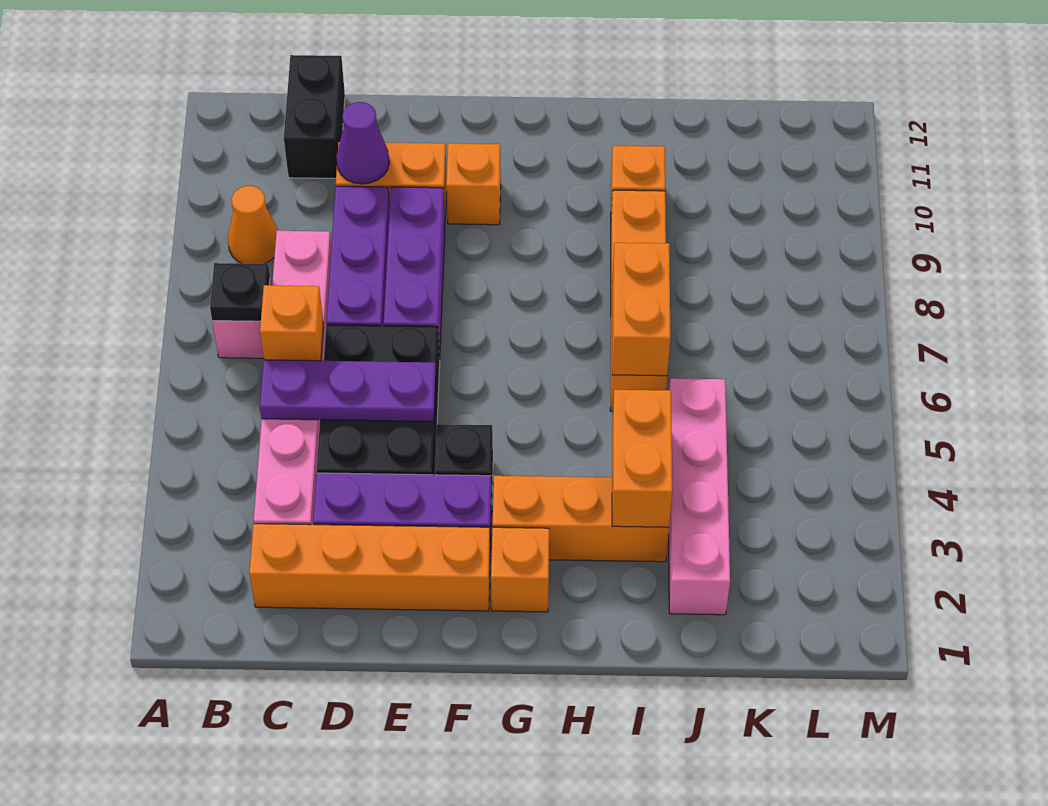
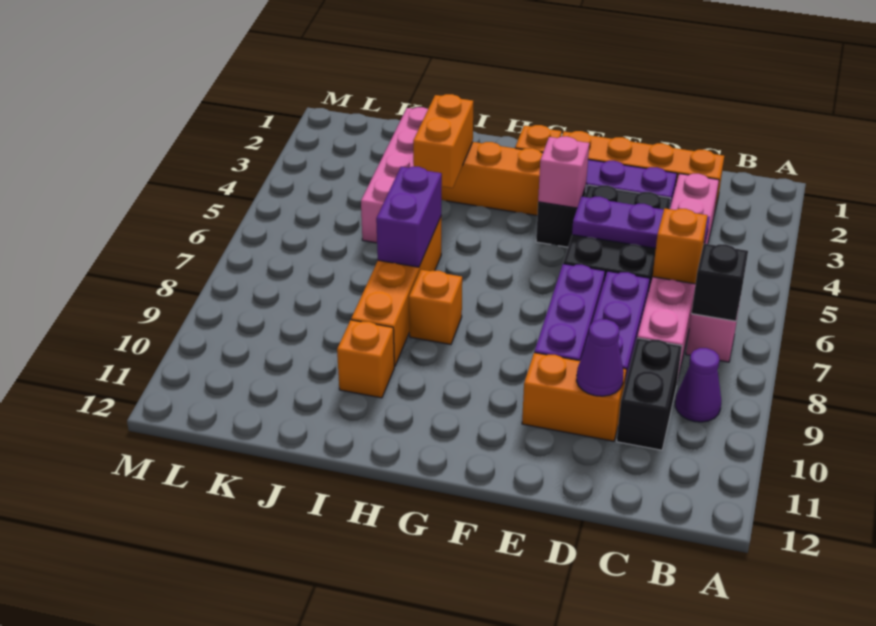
black 1x1 plate [210,263,270,321] -> black 1x1 brick [692,244,748,321]
orange 1x1 cone [228,186,278,264] -> purple 1x1 cone [675,348,721,422]
black 1x2 brick [284,55,345,178] -> black 1x2 brick moved to [617,338,682,450]
none -> pink 1x1 brick [538,136,589,208]
orange 1x1 brick [446,143,501,225] -> orange 1x1 brick moved to [409,270,462,345]
orange 1x2 brick [612,243,671,376] -> purple 1x2 brick [376,167,442,267]

